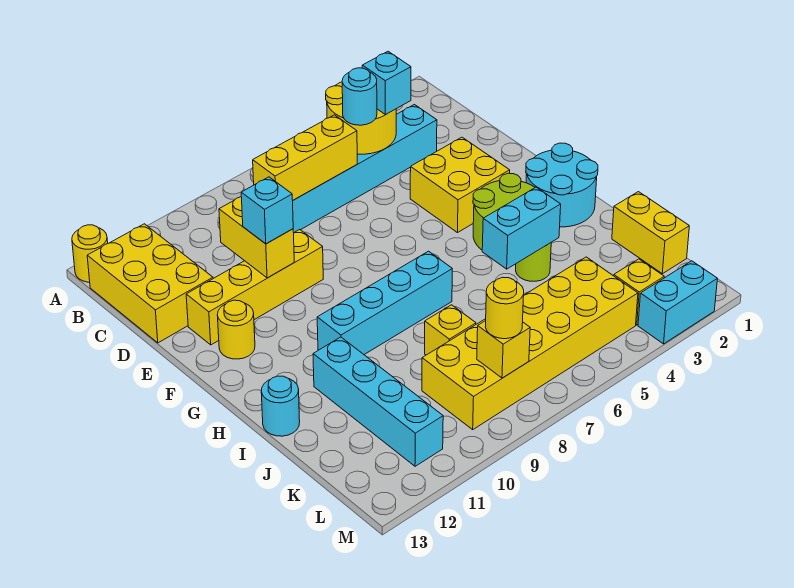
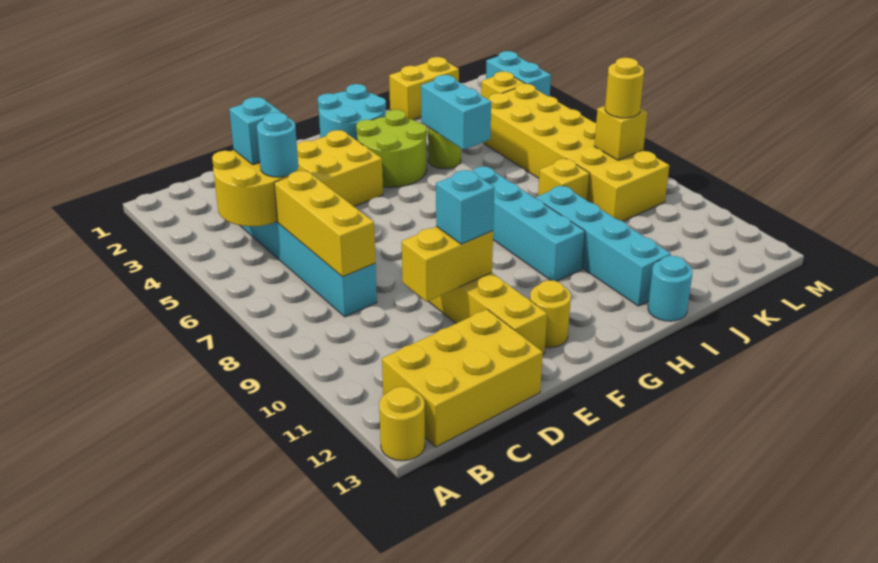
cyan 1x4 brick [313,337,443,466] -> cyan 1x4 brick turned to [536,186,671,306]

